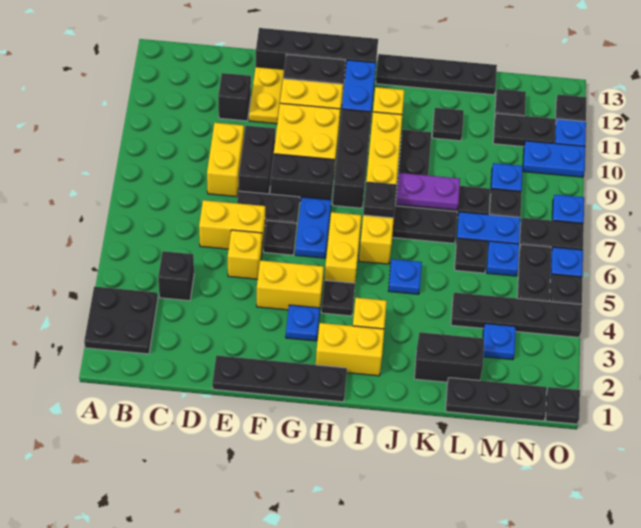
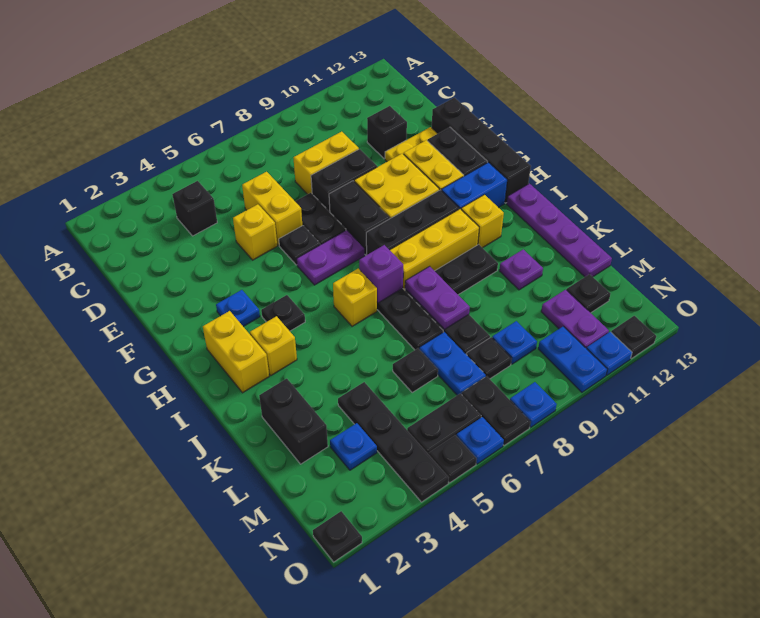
black 2x2 plate [84,287,158,354] -> none
black 1x4 plate [212,355,347,402] -> none
yellow 1x2 brick [257,260,324,310] -> none
blue 1x2 plate [295,197,331,258] -> purple 1x2 plate [297,230,365,285]
yellow 1x2 brick [325,212,362,283] -> none
black 1x1 brick [363,181,397,218] -> purple 1x1 brick [359,245,403,303]
black 1x4 plate [376,54,497,95] -> purple 1x4 plate [507,184,612,277]
blue 1x1 plate [388,259,422,294] -> none
black 1x1 plate [432,108,464,141] -> purple 1x1 plate [499,249,543,290]
black 1x3 plate [446,378,547,421] -> none
blue 1x1 plate [486,241,519,276] -> none
black 1x2 plate [493,113,555,147] -> purple 1x2 plate [541,290,609,349]

